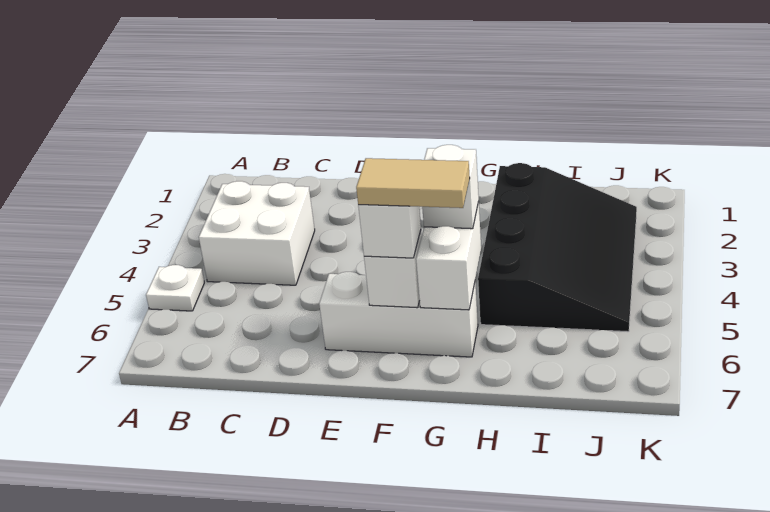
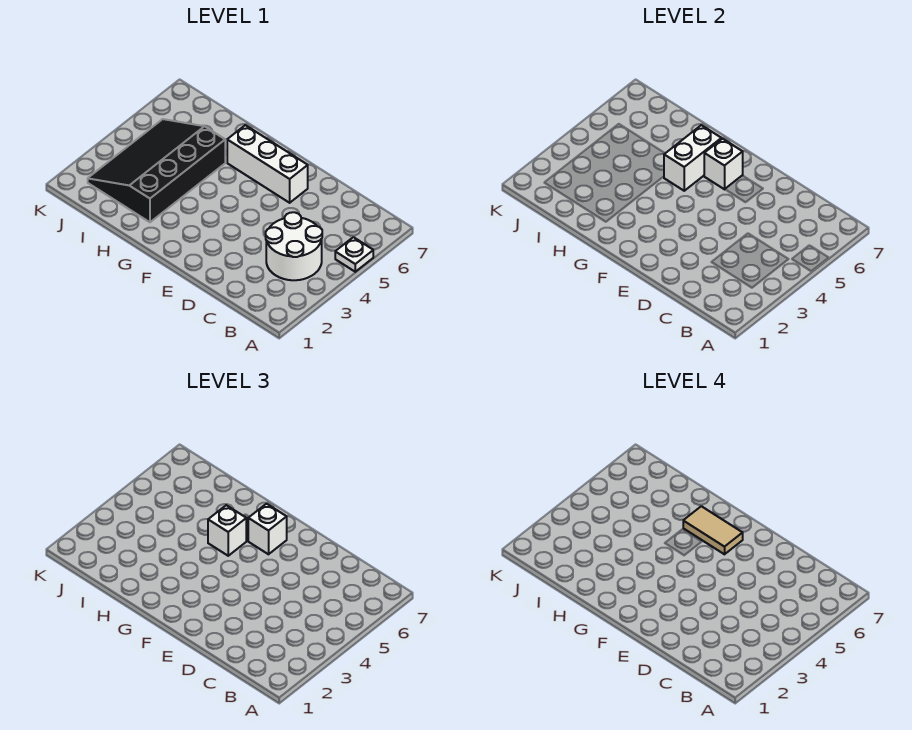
white 2x2 brick [199,181,315,285] -> white 2x2 round brick [266,212,322,280]

